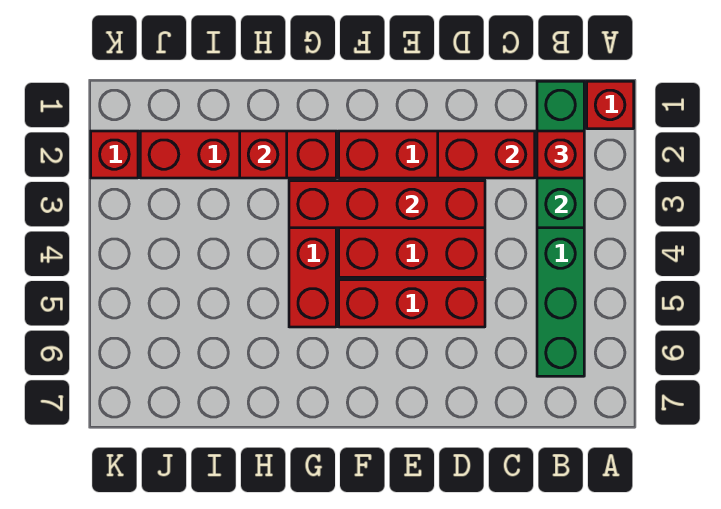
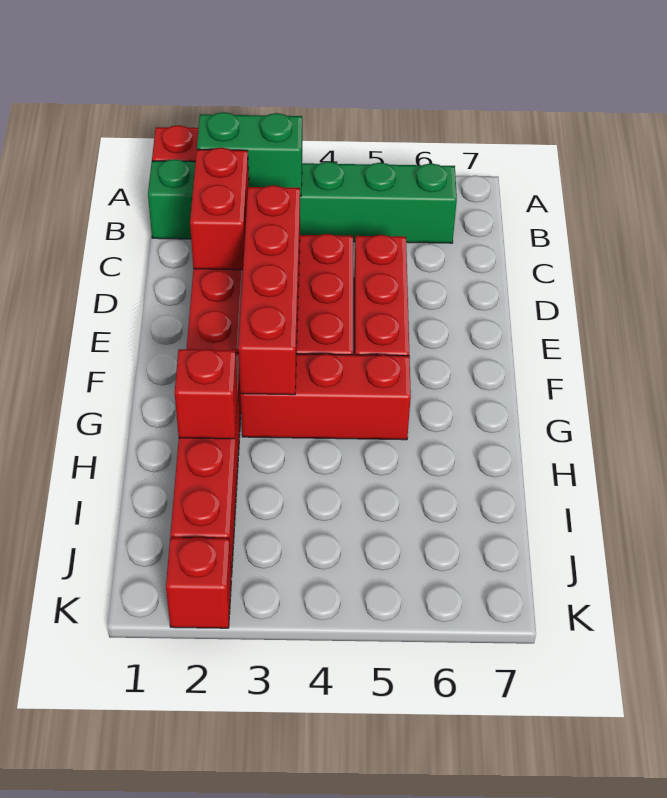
red 1x1 brick [537,131,584,178] -> none

